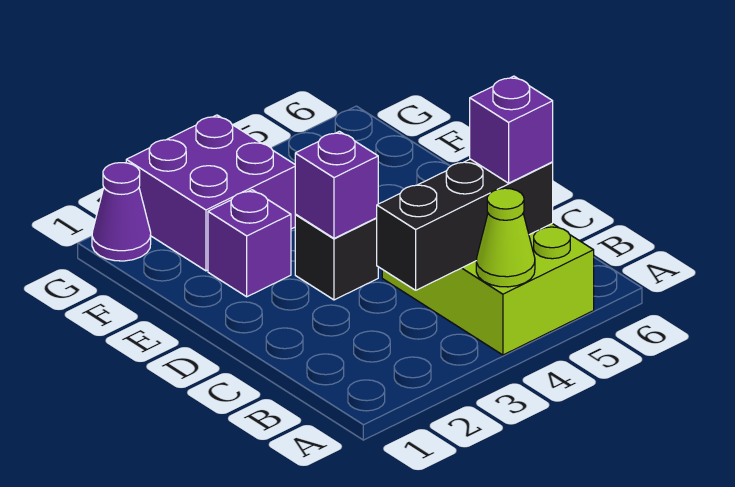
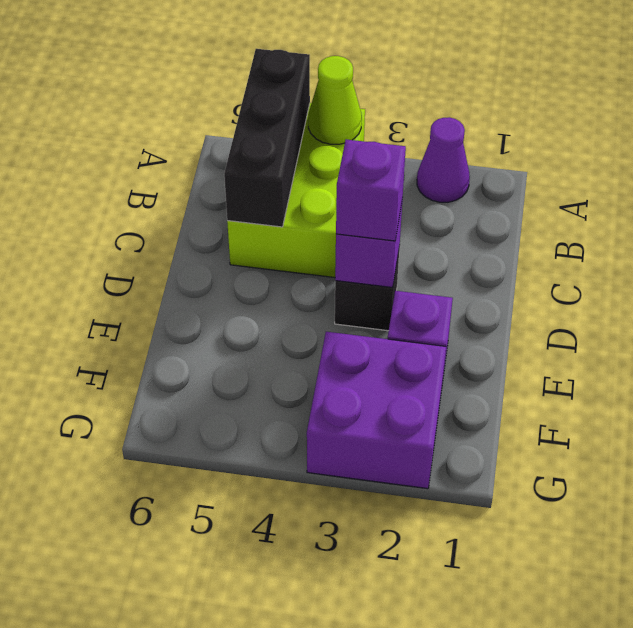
black 1x3 brick [377,159,553,290] -> black 1x3 brick turned to [224,49,310,227]
purple 1x1 brick [470,76,553,183] -> purple 1x1 brick moved to [336,139,406,241]
purple 1x1 cone [92,163,151,261] -> purple 1x1 cone moved to [417,117,470,202]

